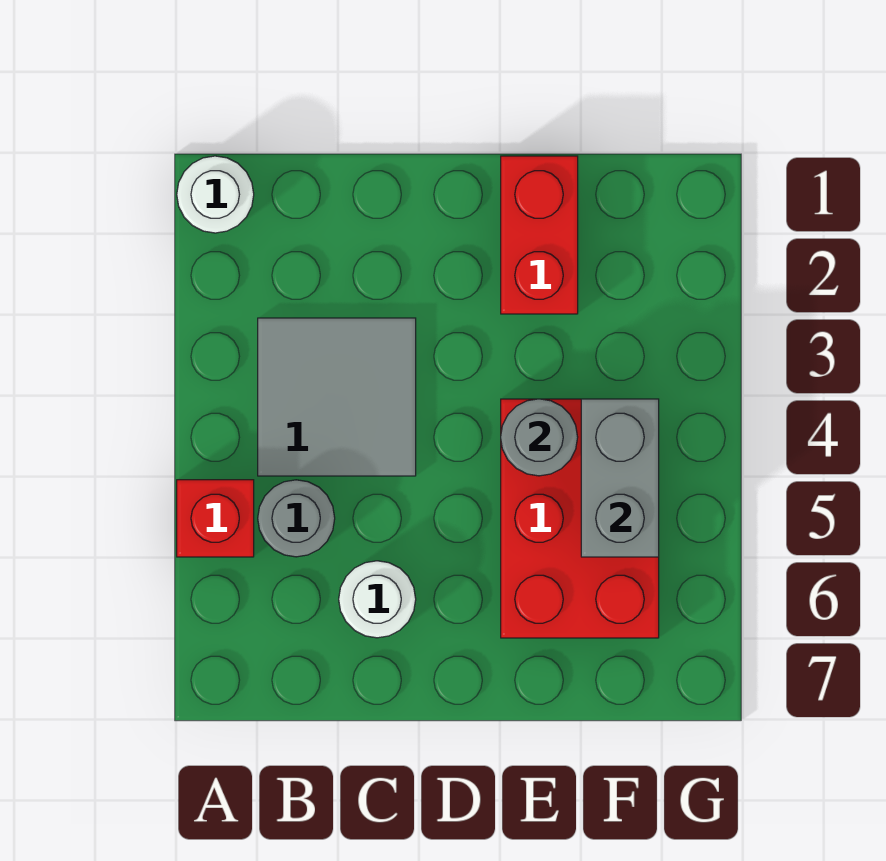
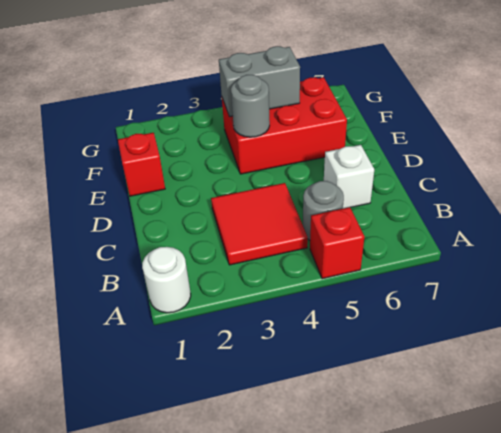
grey 2x2 tile [258,318,416,476] -> red 2x2 tile [211,183,308,265]
white 1x1 round brick [339,561,416,638] -> white 1x1 brick [324,145,374,209]
red 1x2 brick [501,156,578,314] -> red 1x1 brick [118,133,165,196]

